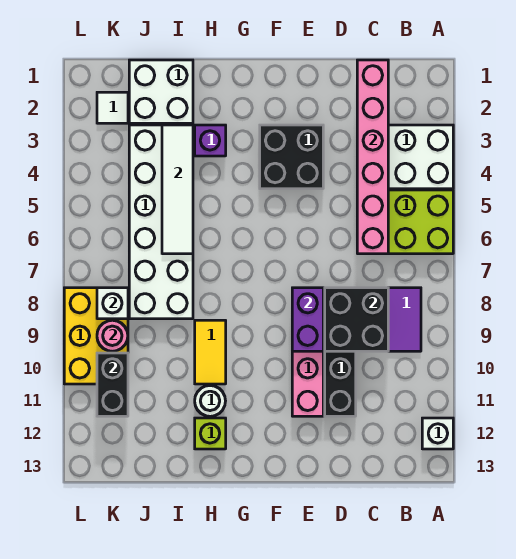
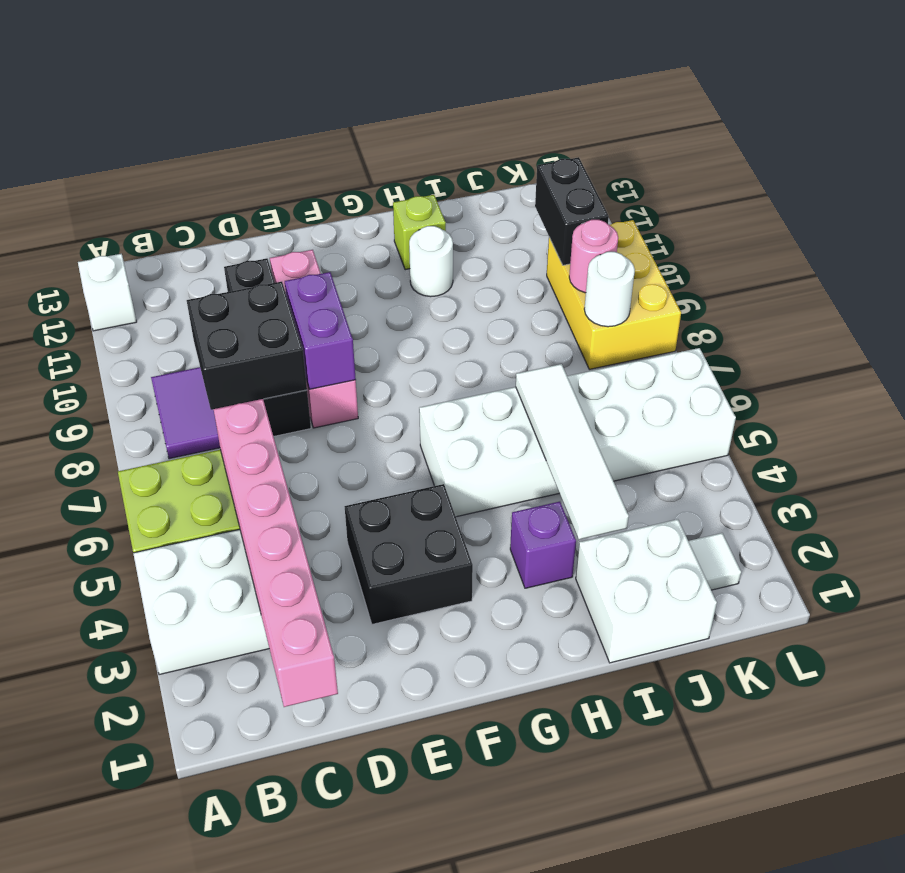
yellow 1x2 tile [195,320,226,384] -> none
white 2x6 brick [129,125,193,319] -> white 2x6 brick turned to [419,348,736,517]
white 1x1 brick [97,288,128,319] -> white 1x1 round brick [584,252,635,327]

